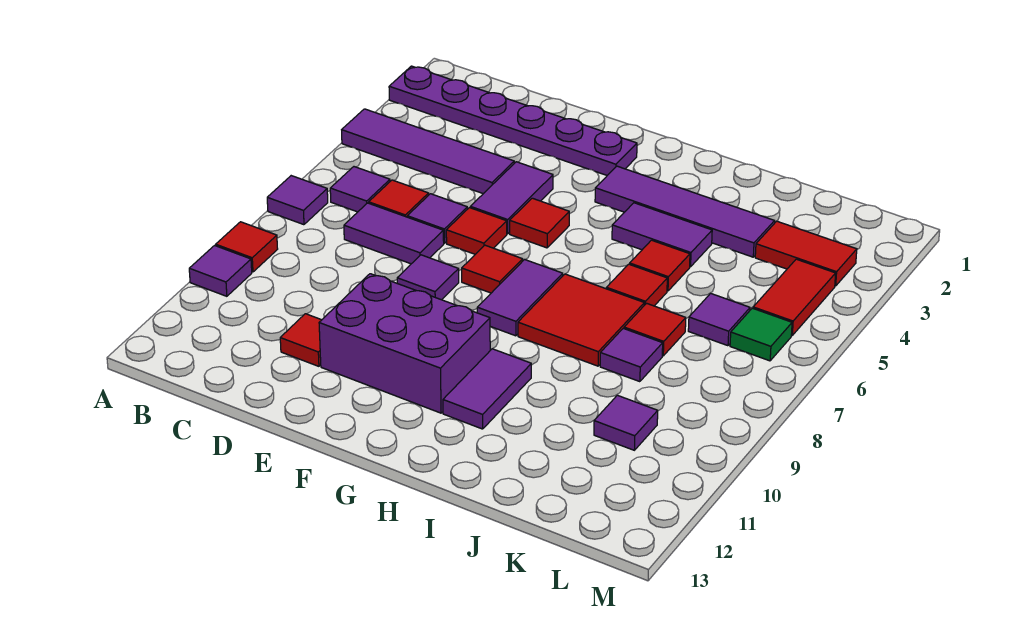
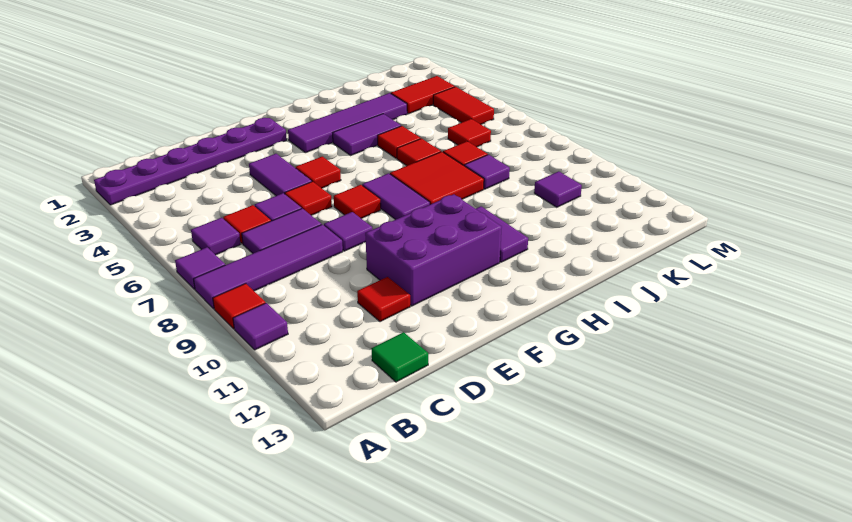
purple 1x4 tile [342,109,514,194] -> purple 1x4 tile moved to [194,224,343,309]
purple 1x1 tile [688,293,750,346] -> red 1x1 tile [448,119,491,147]
green 1x1 tile [730,308,792,361] -> green 1x1 tile moved to [372,332,428,382]

